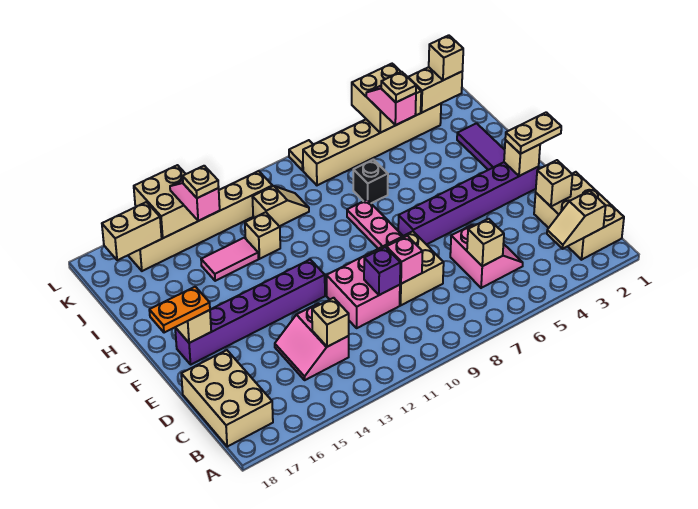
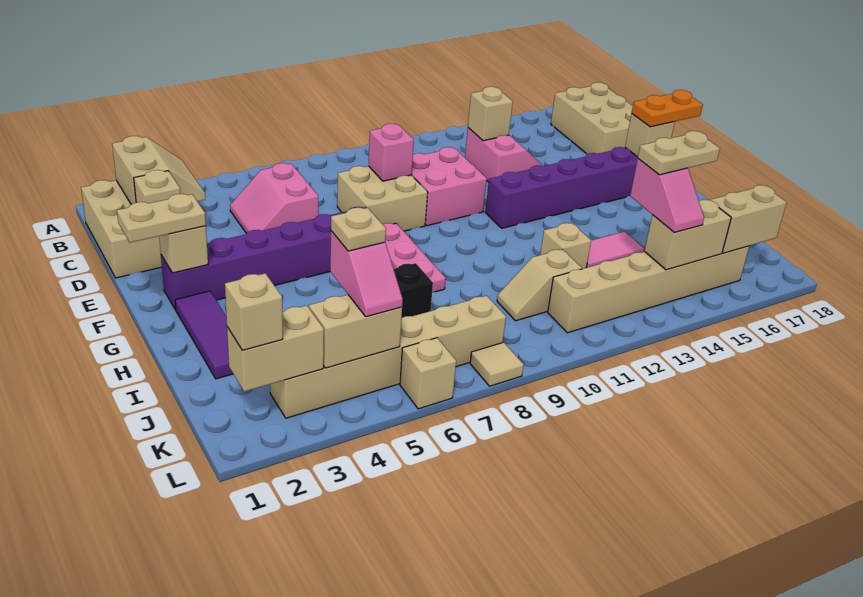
tan 1x2 slope [547,191,606,249] -> tan 2x2 slope [112,136,205,204]
tan 1x1 brick [467,219,504,266] -> tan 1x1 brick moved to [400,338,456,409]
purple 1x1 brick [364,247,400,295] -> none
tan 1x1 plate [183,166,219,198] -> tan 1x2 plate [638,131,720,175]
tan 2x2 brick [352,64,421,133] -> tan 1x2 brick [309,295,402,368]
tan 2x2 brick [134,165,198,238] -> tan 1x2 brick [645,200,731,270]

